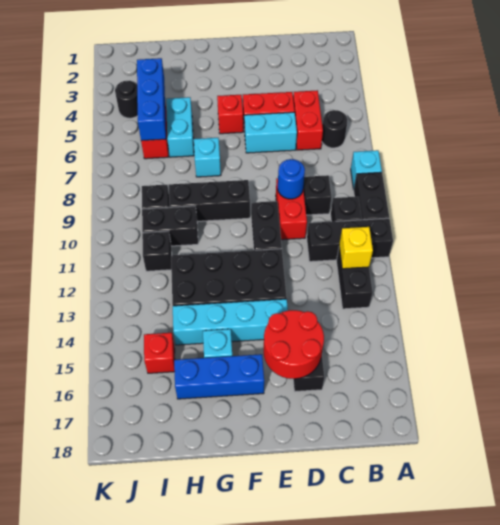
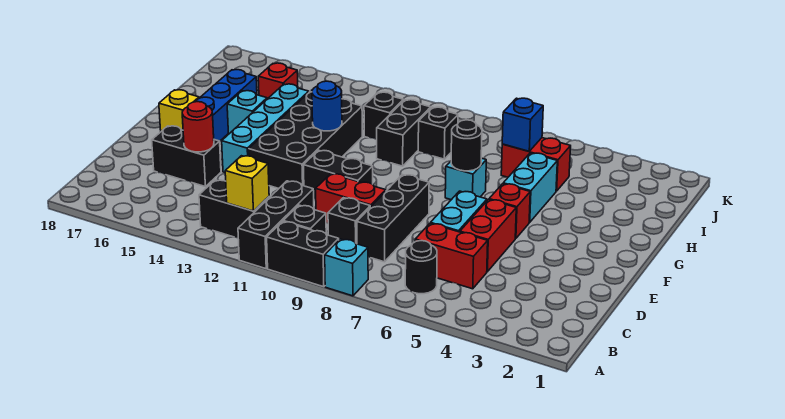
blue 1x1 round brick [278,159,305,199] -> blue 1x1 round brick moved to [312,81,342,131]
red 2x2 round brick [264,310,324,379] -> red 1x1 round brick [182,102,214,152]
black 1x3 brick [169,180,250,221] -> black 1x3 brick moved to [357,175,429,262]
none -> yellow 1x1 brick [159,90,199,131]
cyan 1x2 brick [166,97,194,157] -> cyan 1x2 brick turned to [503,153,557,222]
blue 1x3 brick [137,58,166,141] -> blue 1x1 brick [502,98,543,151]
black 1x1 round brick [115,81,138,118] -> black 1x1 round brick moved to [451,120,482,171]

